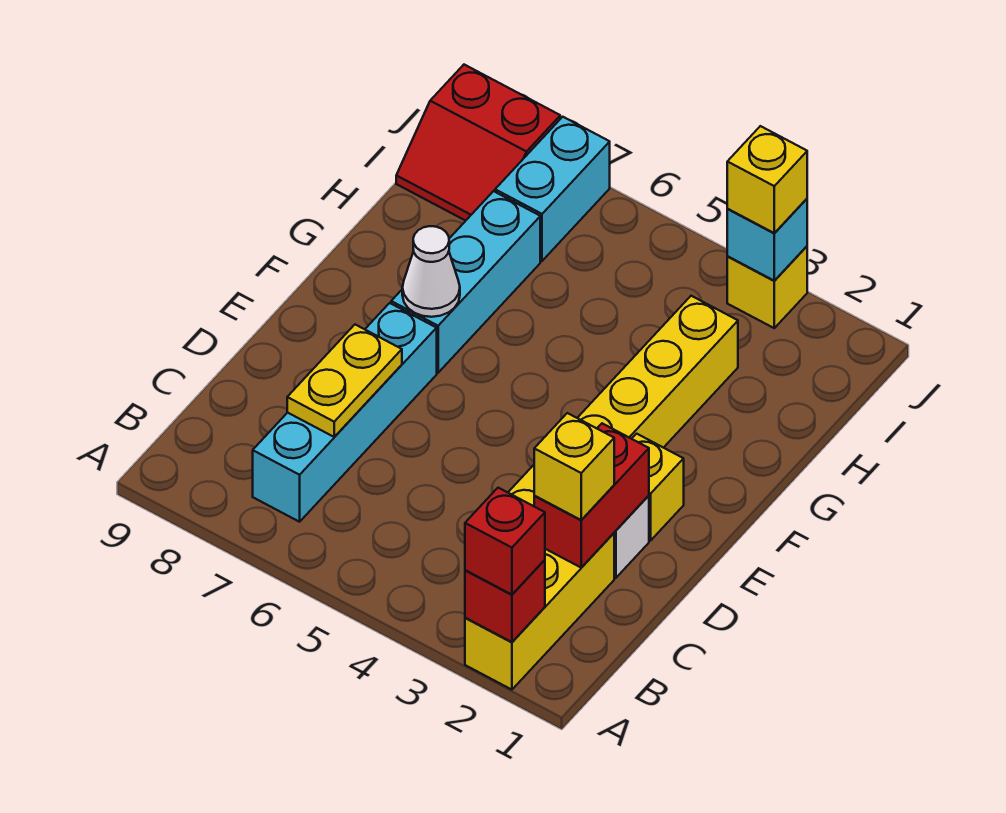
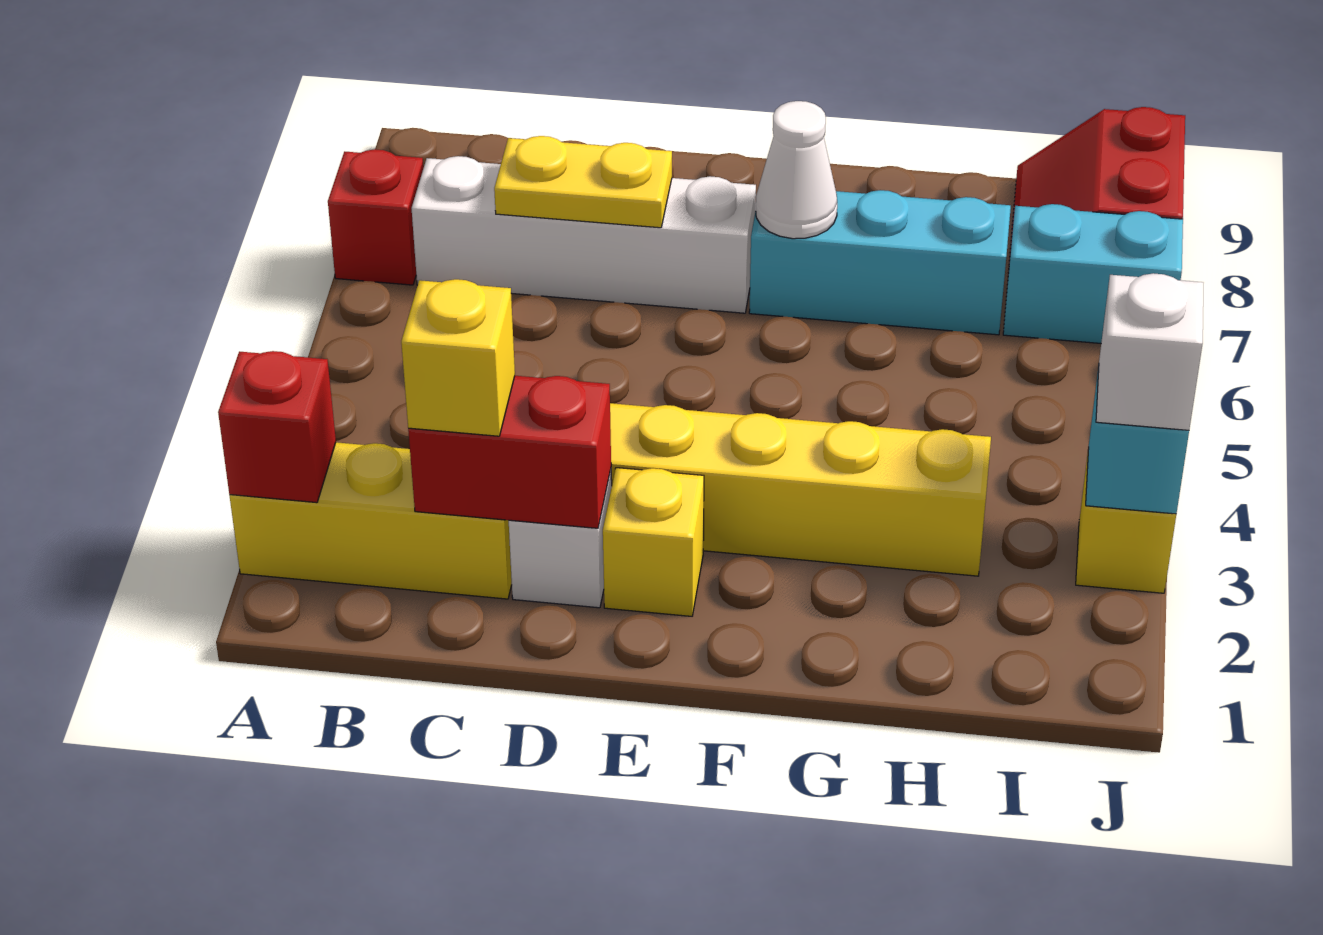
red 1x1 brick [465,488,545,595] -> red 1x1 brick moved to [328,149,423,285]
cyan 1x4 brick [253,303,437,522] -> white 1x4 brick [412,156,756,313]
yellow 1x1 brick [727,126,807,233] -> white 1x1 brick [1096,273,1203,430]

